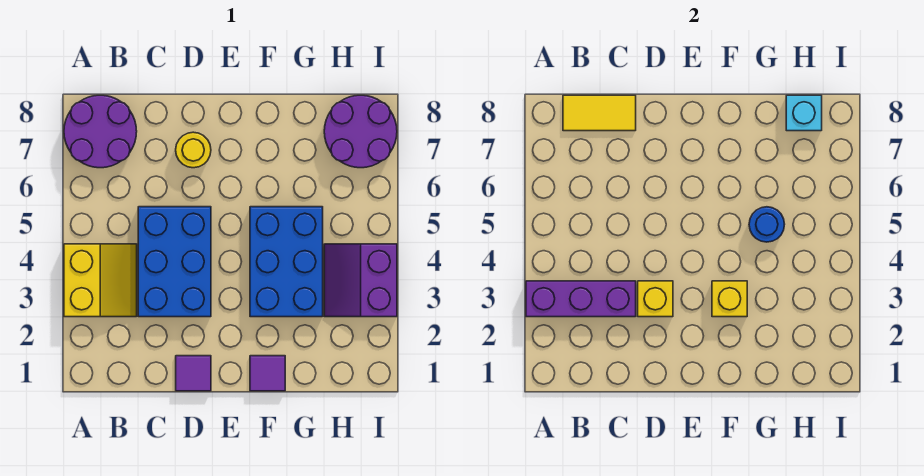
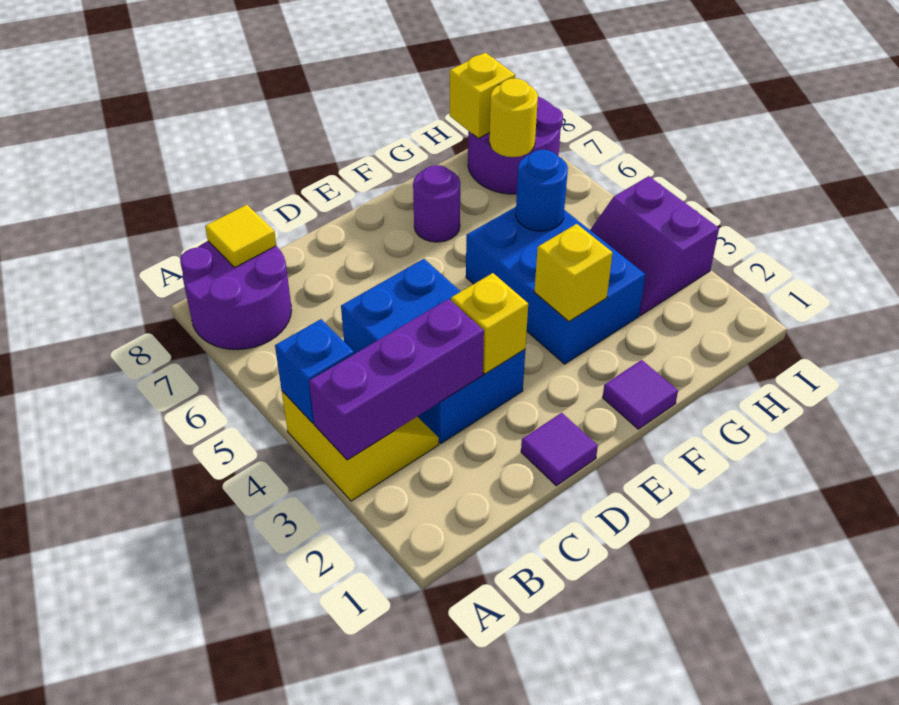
none -> blue 1x1 brick [275,319,354,423]
yellow 1x2 tile [563,95,636,131] -> yellow 1x1 tile [205,205,276,267]
yellow 1x1 round brick [176,132,211,168] -> yellow 1x1 round brick moved to [489,79,538,157]
none -> purple 1x1 round brick [413,165,460,242]
cyan 1x1 brick [786,95,822,131] -> yellow 1x1 brick [450,53,515,138]

